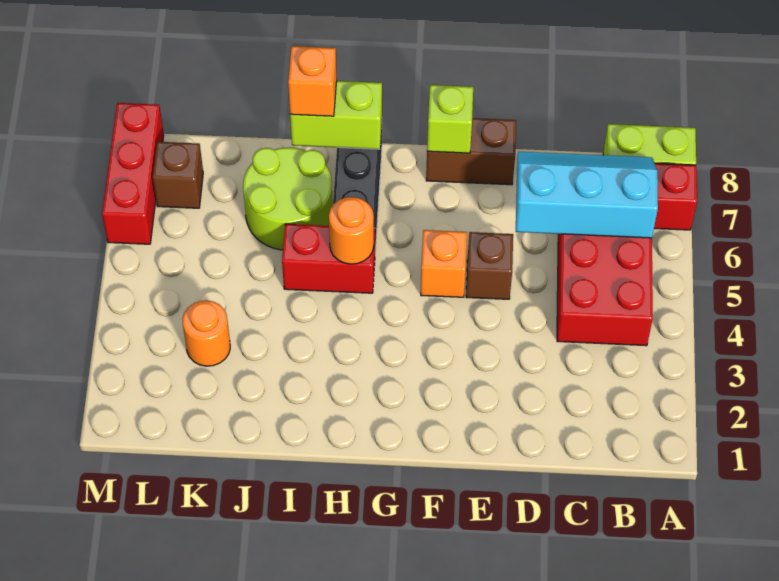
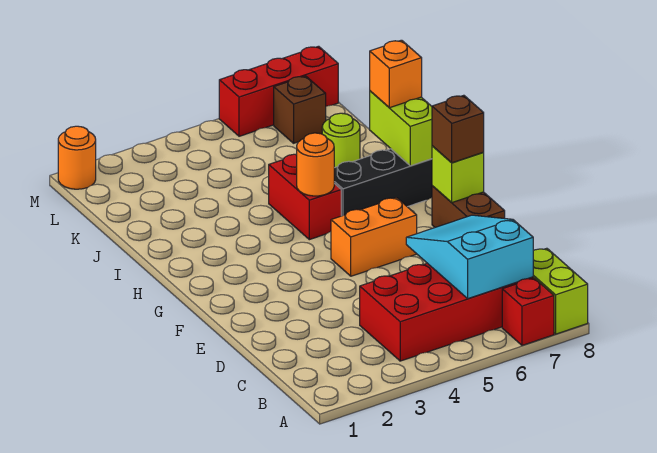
cyan 2x3 slope [516,152,658,238] -> cyan 2x3 slope turned to [406,215,533,298]
brown 1x1 brick [466,232,513,299] -> brown 1x1 brick moved to [432,95,484,163]
orange 1x1 brick [421,230,467,297] -> orange 1x2 brick [331,198,417,276]
lime 2x2 round brick [243,147,333,250] -> lime 1x1 round brick [322,113,360,168]
orange 1x1 round brick [182,300,230,366] -> orange 1x1 round brick moved to [58,126,96,189]

